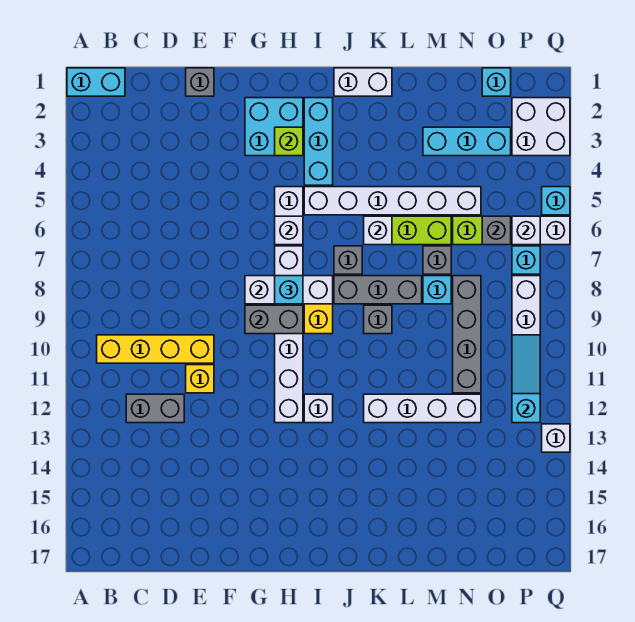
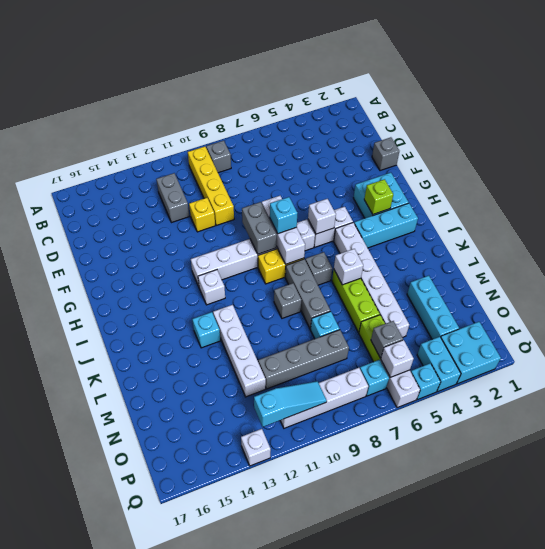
cyan 1x2 brick [67,68,125,96] -> cyan 1x2 brick moved to [417,337,461,392]
white 1x2 brick [334,68,392,96] -> none
grey 1x1 brick [423,246,451,274] -> grey 1x1 brick moved to [206,141,231,173]
cyan 1x1 brick [482,68,511,96] -> cyan 1x1 brick moved to [192,312,221,348]
white 2x2 brick [512,98,570,156] -> cyan 2x2 brick [441,322,501,384]

